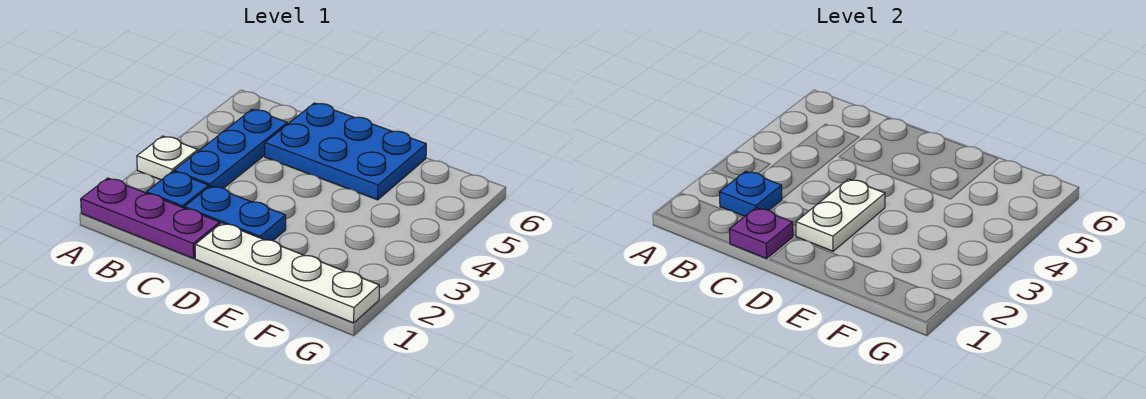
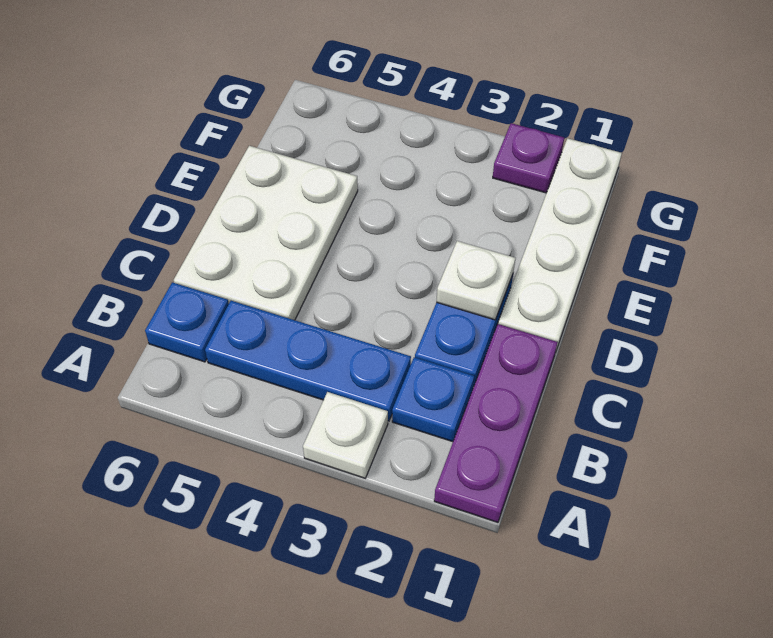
blue 1x1 plate [719,171,782,216] -> blue 1x1 plate moved to [145,282,229,362]
purple 1x1 plate [729,208,793,259] -> purple 1x1 plate moved to [493,123,564,193]
blue 2x3 plate [265,103,426,200] -> white 2x3 plate [174,146,358,320]
white 1x2 plate [796,179,885,251] -> white 1x1 plate [436,241,515,320]

